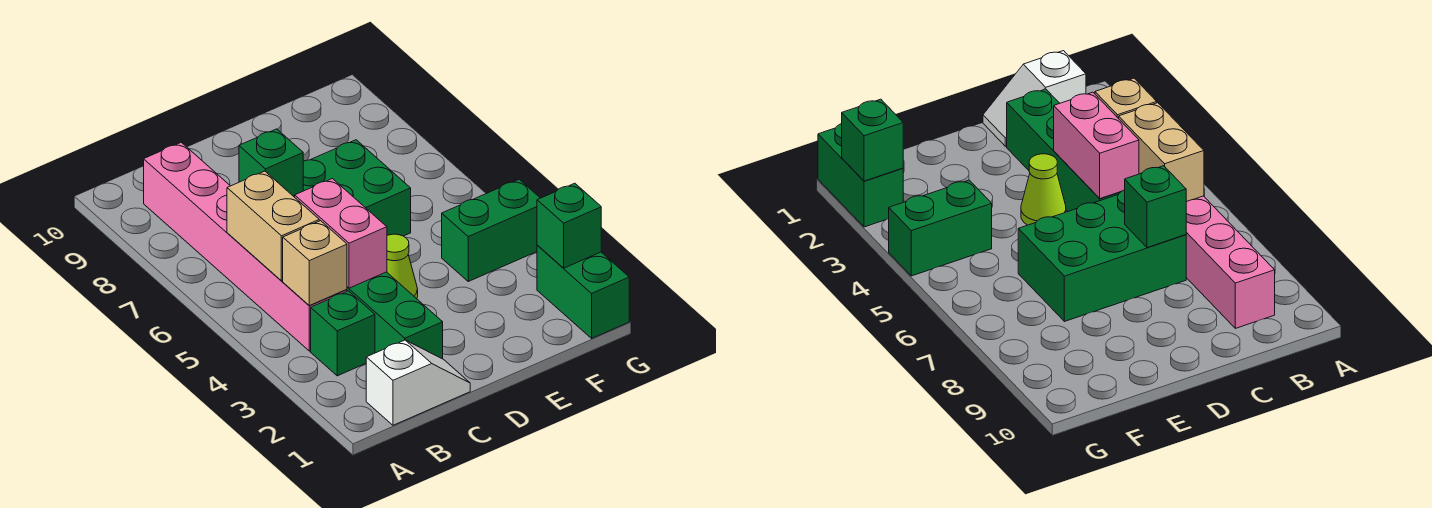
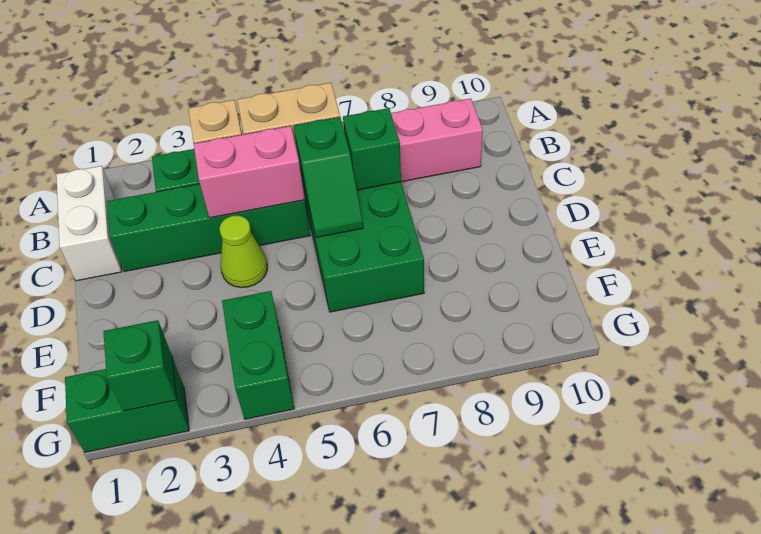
white 1x2 slope [366,340,470,425] -> white 1x2 brick [56,166,122,281]
none -> green 1x2 slope [294,117,363,237]

